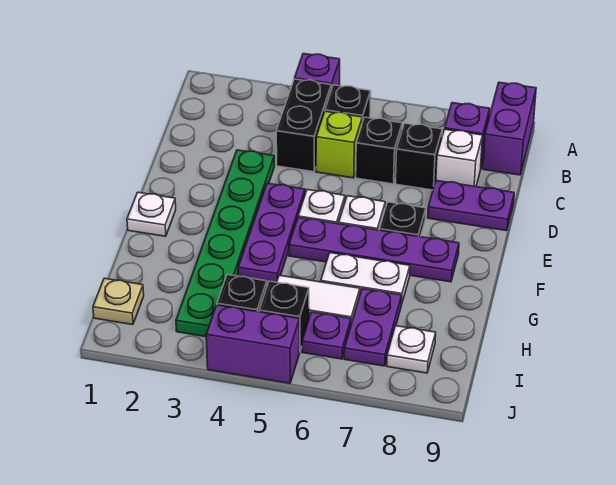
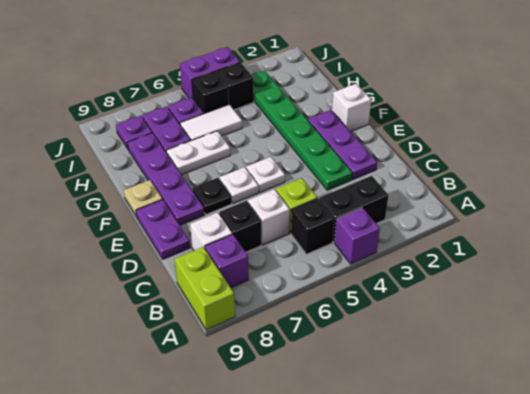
purple 1x2 brick [483,82,536,175] -> lime 1x2 brick [175,247,235,330]
black 1x2 brick [276,79,331,172] -> black 1x2 brick turned to [319,176,389,242]
black 1x1 brick [356,117,402,184] -> white 1x1 brick [248,189,290,245]
purple 1x2 plate [428,181,514,231] -> purple 1x2 plate turned to [136,200,190,259]
purple 1x3 plate [238,183,305,283] -> purple 1x3 plate moved to [308,110,377,179]
white 1x1 plate [127,192,176,236] -> white 1x1 brick [332,84,371,132]
purple 1x4 plate [289,218,459,282] -> purple 1x4 plate turned to [127,133,204,225]
tan 1x1 plate [93,278,144,325] -> tan 1x1 plate moved to [124,180,162,217]
white 1x1 plate [387,326,436,373] -> purple 1x1 plate [116,116,152,149]

